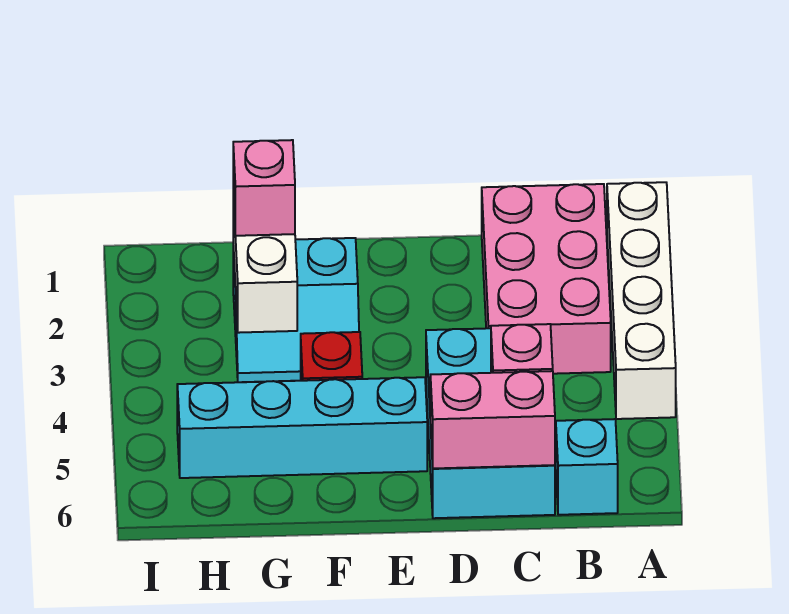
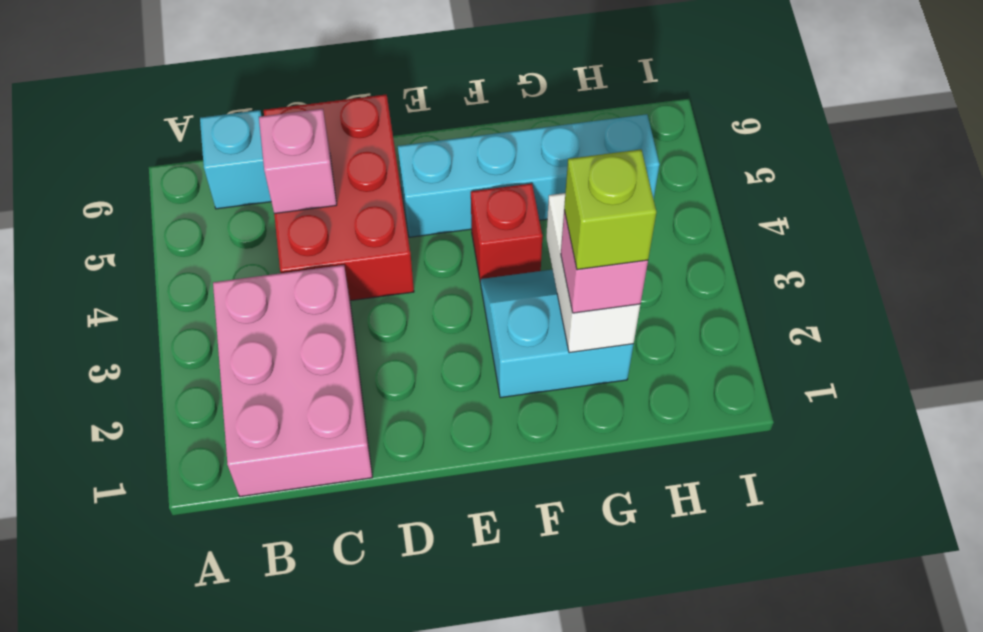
white 1x4 brick [607,182,676,419] -> none
cyan 2x3 brick [426,328,555,518] -> red 2x3 brick [264,95,414,301]
pink 1x2 brick [430,371,555,468] -> none
none -> lime 1x1 brick [564,149,656,270]

